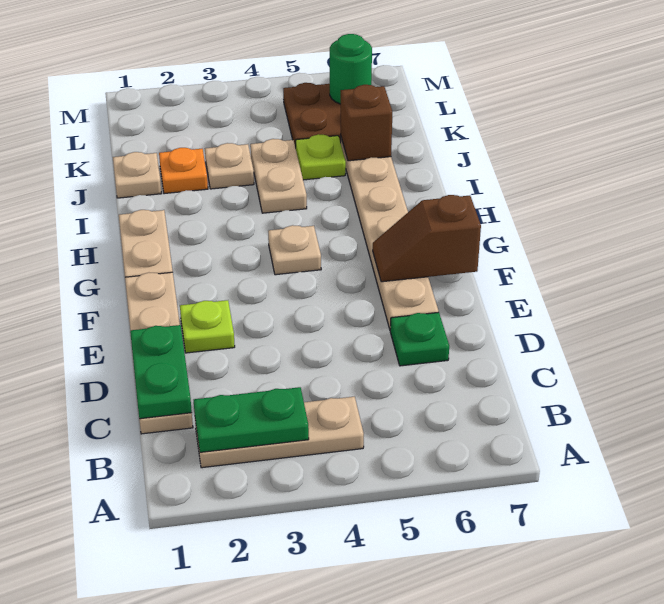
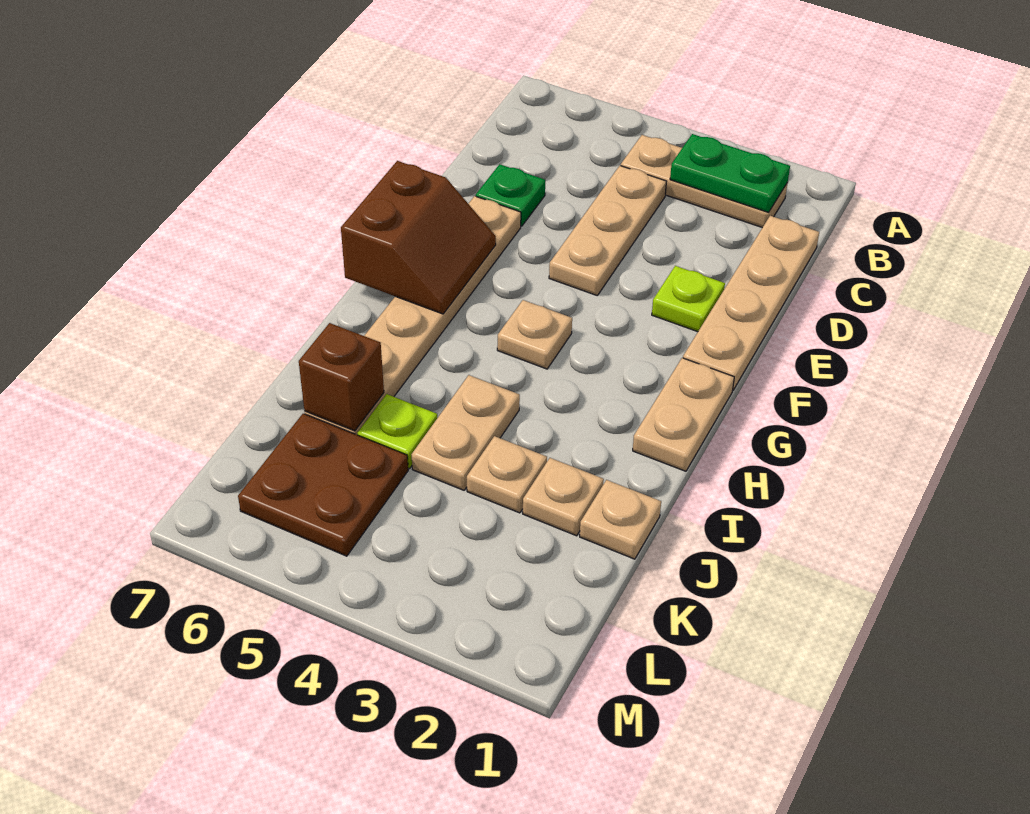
green 1x2 plate [130,325,192,419] -> none
none -> tan 1x3 plate [549,166,666,295]
brown 1x2 slope [373,195,481,282] -> brown 2x2 slope [341,161,496,314]
orange 1x1 plate [159,148,208,194] -> tan 1x1 plate [523,458,604,536]
green 1x1 round brick [330,34,372,104] -> none

